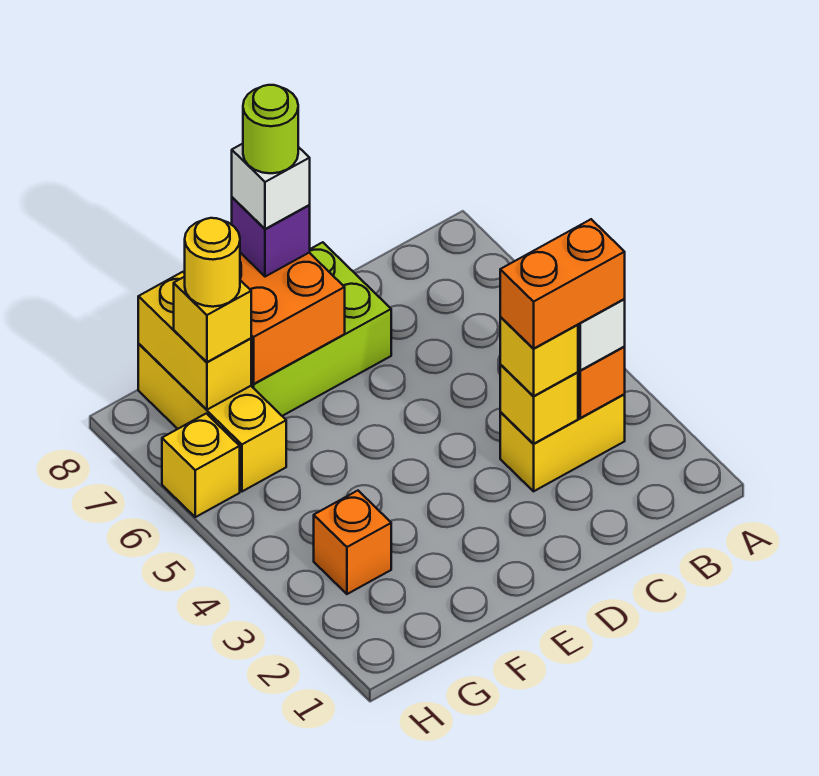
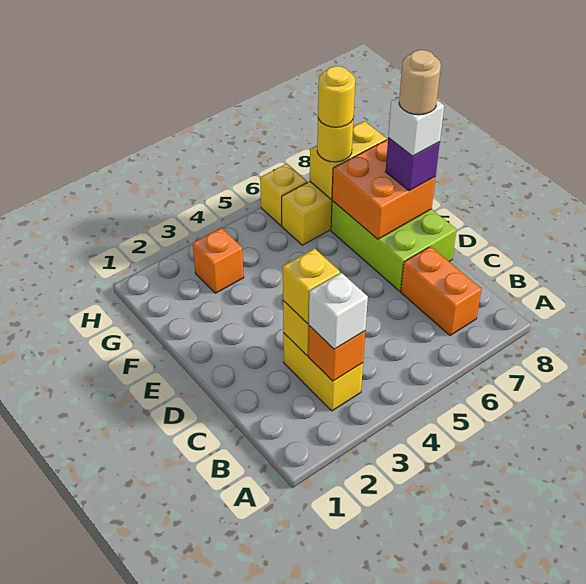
orange 1x2 brick [500,219,625,349] -> orange 1x2 brick moved to [401,247,482,335]
lime 1x1 round brick [243,85,298,173] -> tan 1x1 round brick [399,50,441,115]
yellow 1x1 brick [174,277,251,362] -> yellow 1x1 round brick [317,119,353,162]

